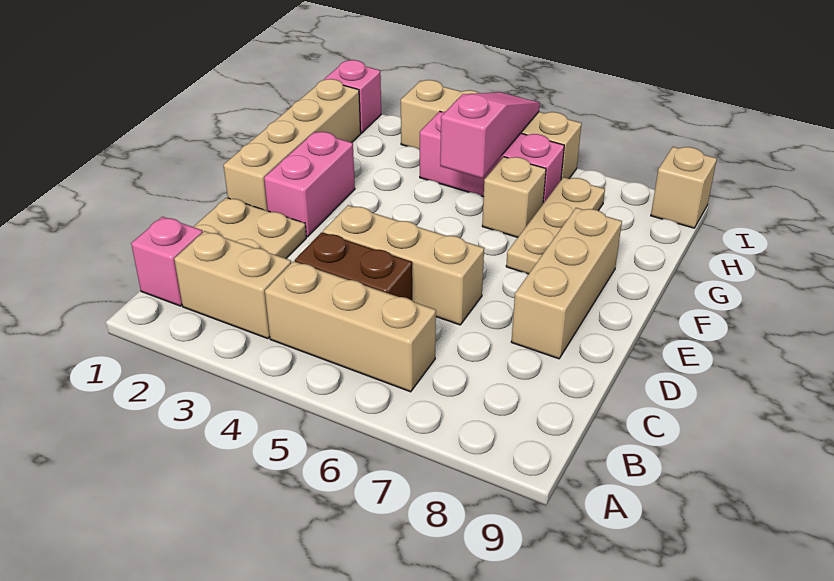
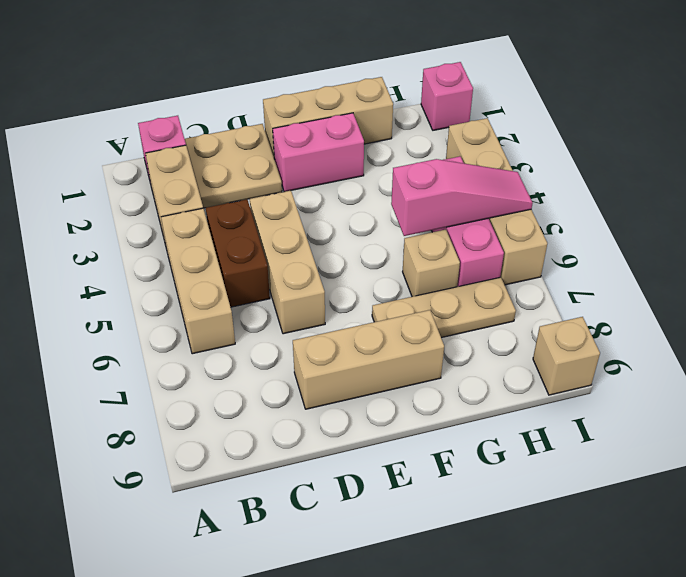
tan 1x4 brick [224,79,361,211] -> tan 1x3 brick [263,77,393,157]

